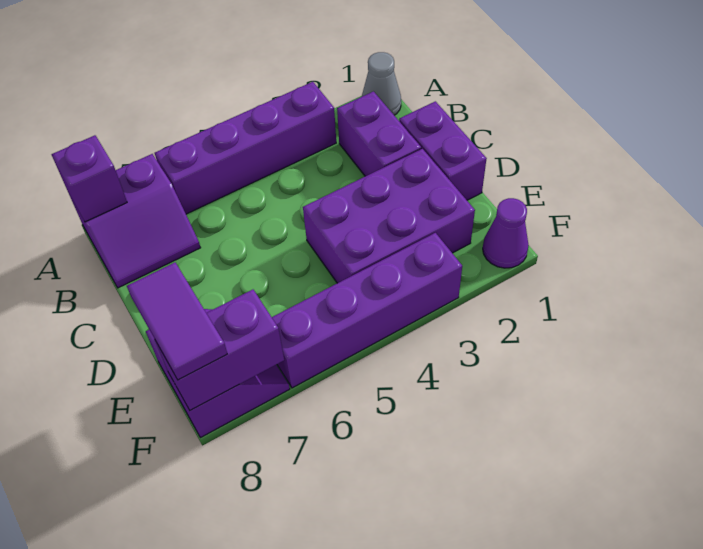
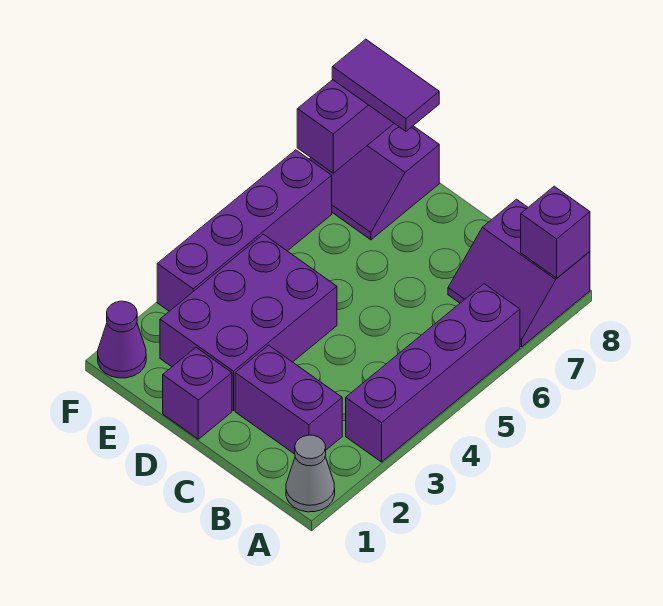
purple 2x2 slope [70,154,201,288] -> purple 2x2 slope turned to [448,199,590,347]
purple 1x2 brick [399,101,487,200] -> purple 1x1 brick [163,348,232,439]

